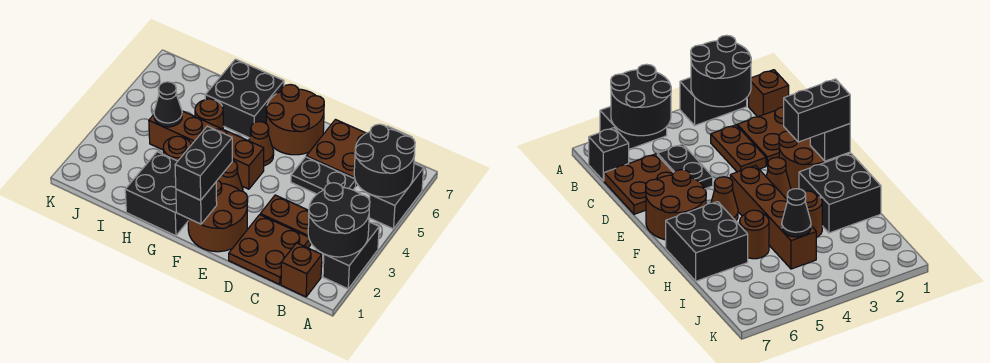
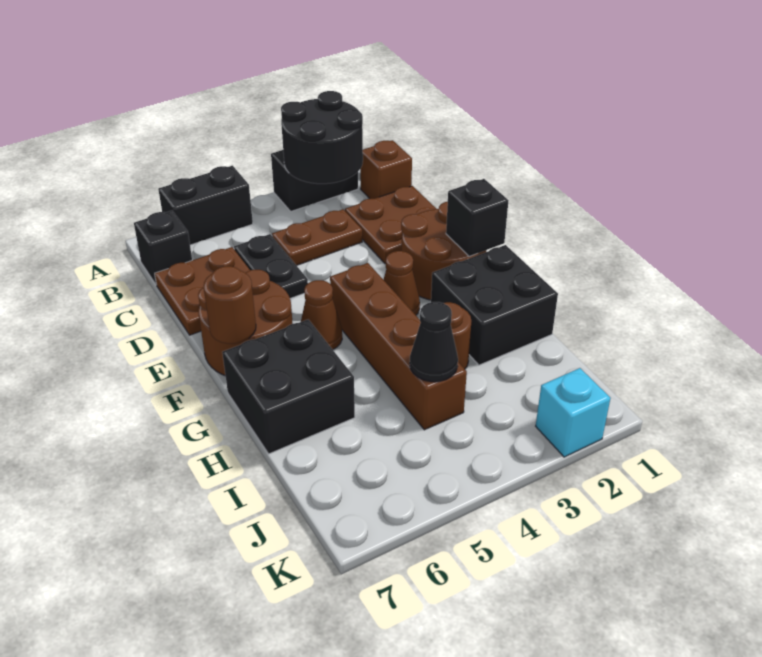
black 2x2 round brick [354,124,415,197] -> none
brown 1x2 plate [260,195,311,244] -> brown 1x2 plate turned to [272,209,362,266]
black 1x2 brick [175,126,232,200] -> none
brown 1x1 round brick [195,99,223,129] -> brown 1x1 round brick moved to [204,266,256,344]
none -> cyan 1x1 brick [536,368,610,457]

